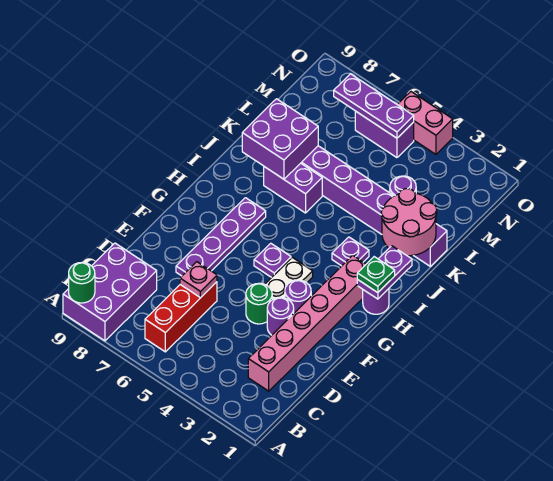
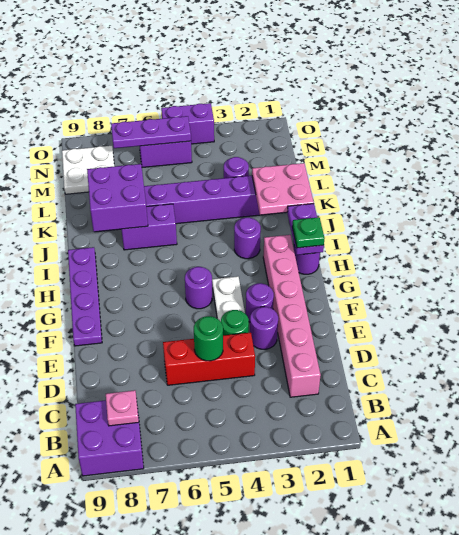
purple 2x3 brick [63,243,157,341] -> purple 2x2 brick [75,400,144,476]
green 1x1 round brick [69,262,95,303] -> green 1x1 round brick moved to [194,316,223,361]
red 1x3 brick [145,282,217,352] -> red 1x3 brick turned to [163,333,255,385]
pink 1x1 plate [180,262,217,298] -> pink 1x1 plate moved to [106,390,139,426]
purple 1x4 plate [176,198,266,276] -> purple 1x4 plate moved to [68,247,102,346]
purple 1x1 plate [254,243,291,277] -> purple 1x1 round brick [185,267,212,309]
purple 1x1 plate [332,237,369,266] -> purple 1x1 round brick [234,218,261,259]
pink 2x2 round brick [381,189,437,256] -> pink 2x2 plate [252,163,314,215]
none -> white 2x2 plate [62,146,114,194]
pink 1x2 brick [397,92,453,154] -> purple 1x2 brick [161,103,214,144]

